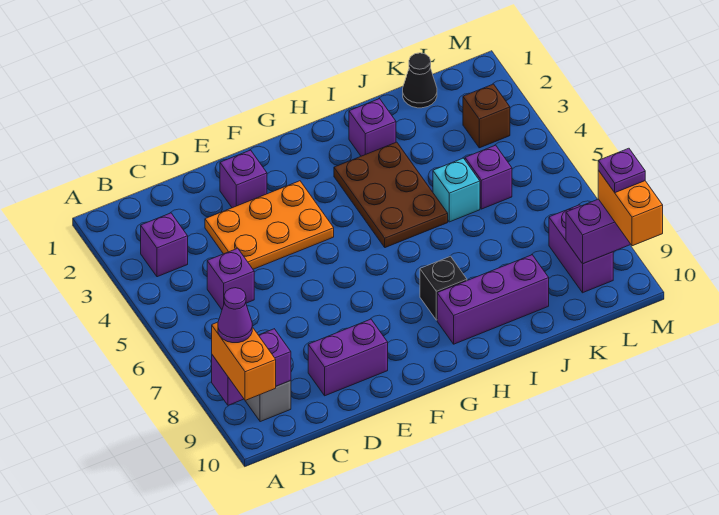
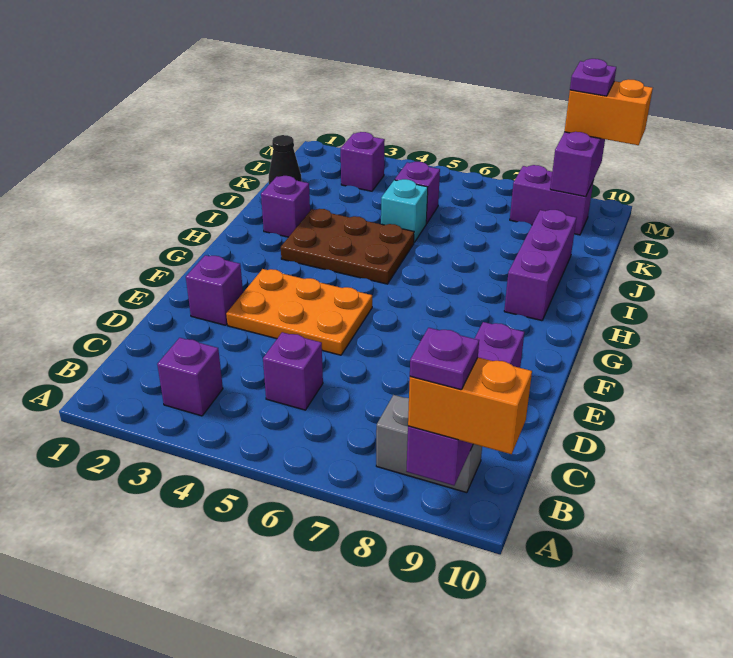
purple 1x1 cone [218,288,252,343] -> purple 1x1 plate [410,328,479,390]
orange 2x3 plate [205,181,334,269] -> orange 2x3 plate turned to [226,269,372,355]
black 1x1 brick [420,256,467,320] -> none
brown 1x1 brick [463,84,510,148] -> purple 1x1 brick [341,132,385,191]

